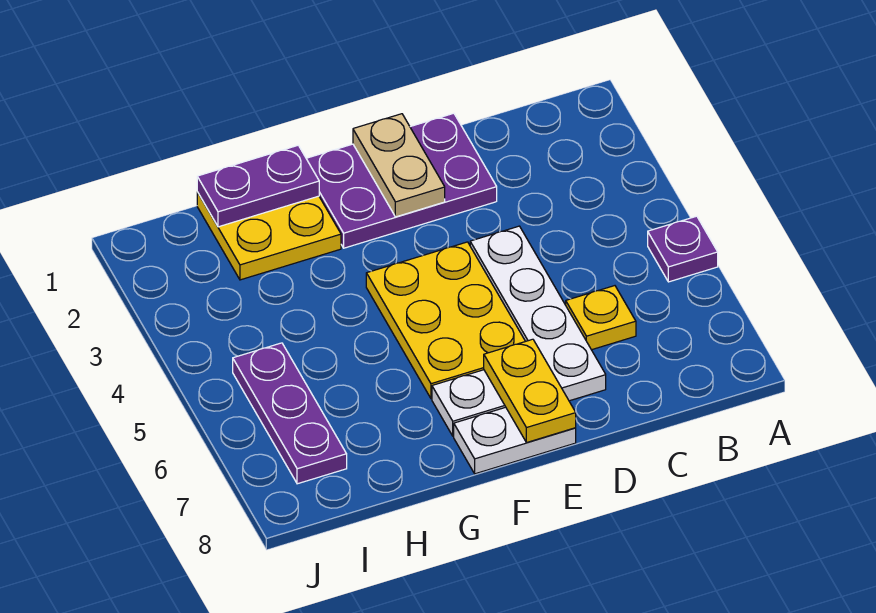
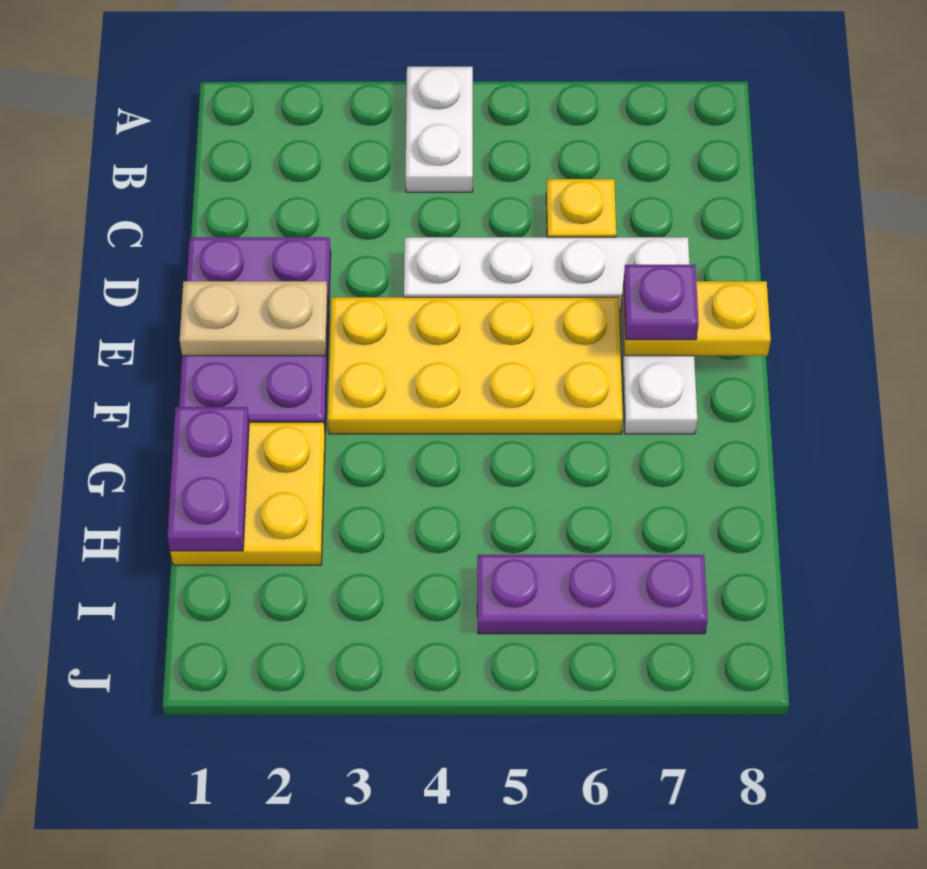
purple 1x1 plate [648,216,718,282] -> purple 1x1 plate moved to [624,265,699,340]
yellow 2x3 plate [366,242,525,399] -> yellow 2x4 plate [328,297,623,434]
white 1x2 plate [454,407,576,474] -> white 1x2 plate moved to [405,67,473,192]

